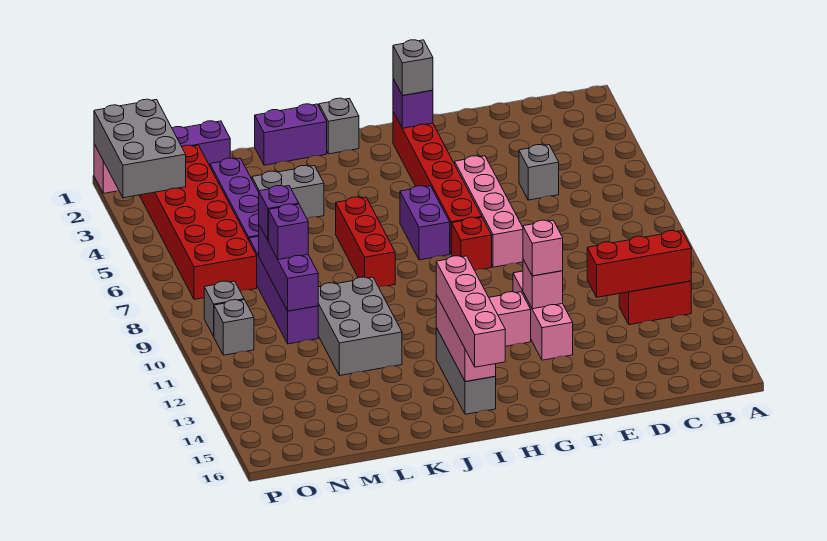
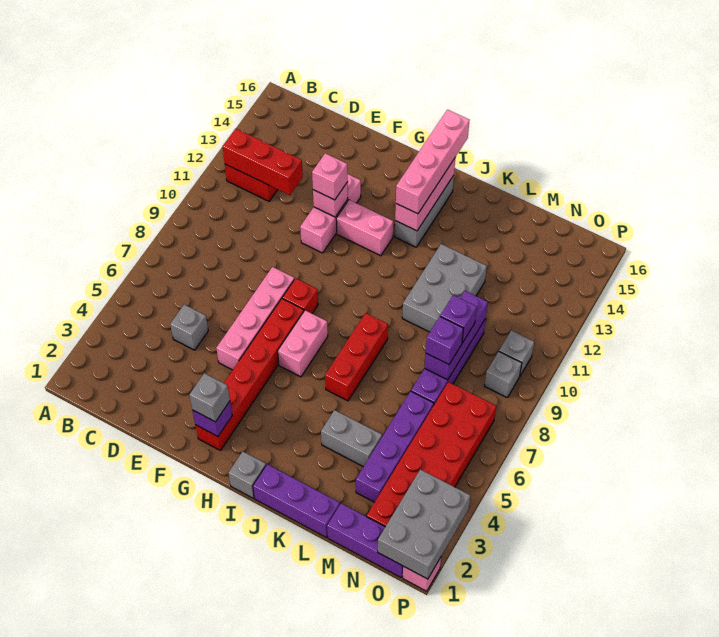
purple 1x2 brick [400,186,450,260] -> pink 1x2 brick [278,310,328,377]
purple 1x2 brick [255,104,327,165] -> purple 1x3 brick [253,464,340,537]

